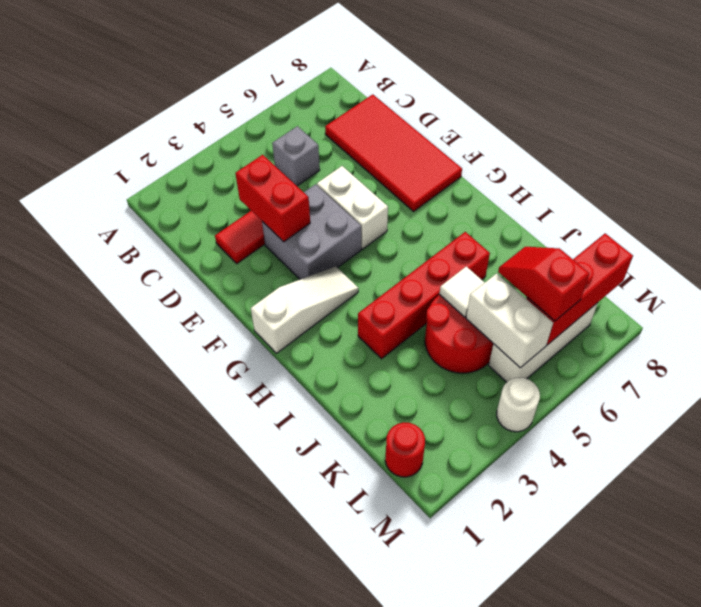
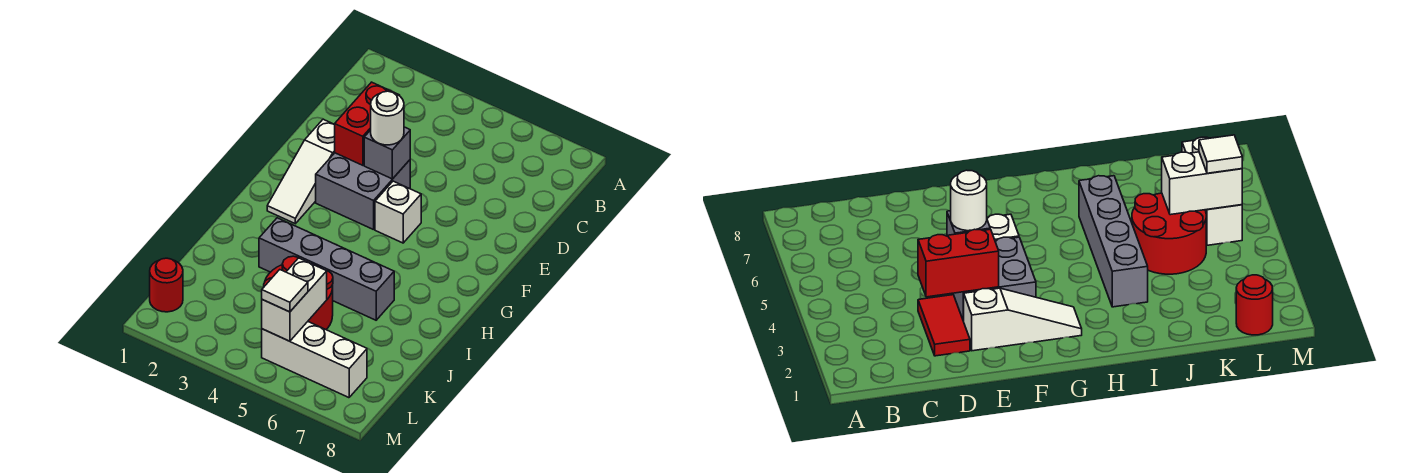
grey 1x1 brick [272,126,320,186] -> grey 1x1 brick moved to [364,127,410,179]
red 2x4 tile [325,94,462,211] -> none
white 1x2 brick [317,166,388,249] -> white 1x1 brick [375,181,421,243]
white 1x3 slope [251,267,358,353] -> white 1x3 slope turned to [267,119,335,224]
red 1x4 brick [358,232,490,359] -> grey 1x4 brick [259,218,394,320]
white 1x1 tile [439,267,485,317] -> white 1x1 tile moved to [262,270,308,312]
red 1x2 slope [498,247,590,321] -> none
red 1x3 brick [526,233,633,345] -> none
white 1x1 round brick [497,378,540,432] -> white 1x1 round brick moved to [371,91,404,145]

